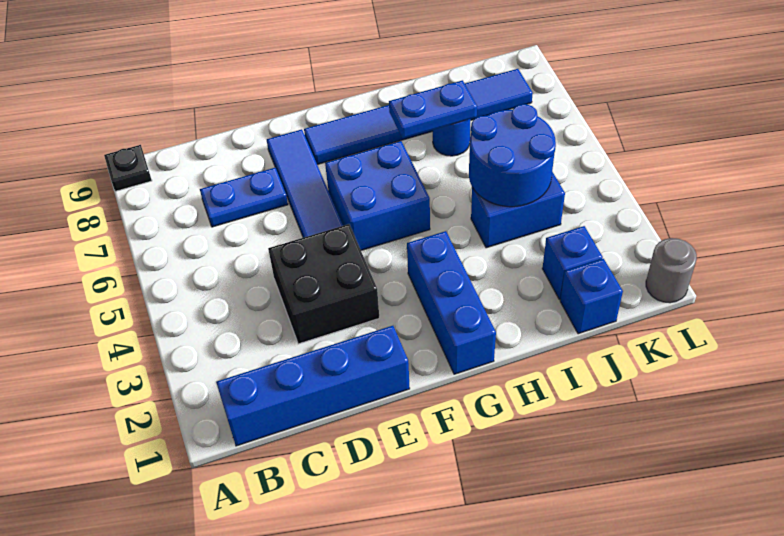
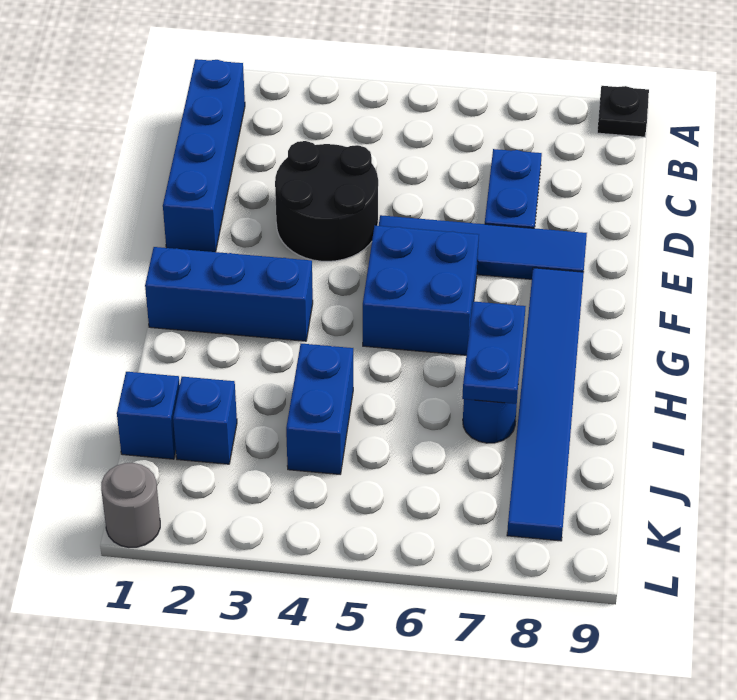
black 2x2 brick [268,224,379,344] -> black 2x2 round brick [275,141,378,261]
blue 2x2 round brick [469,104,556,207] -> none

